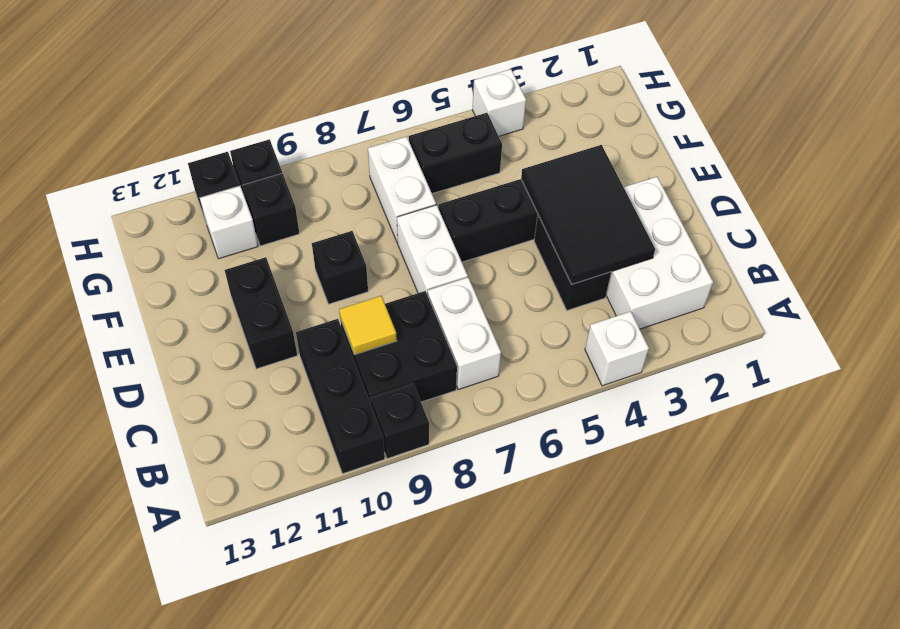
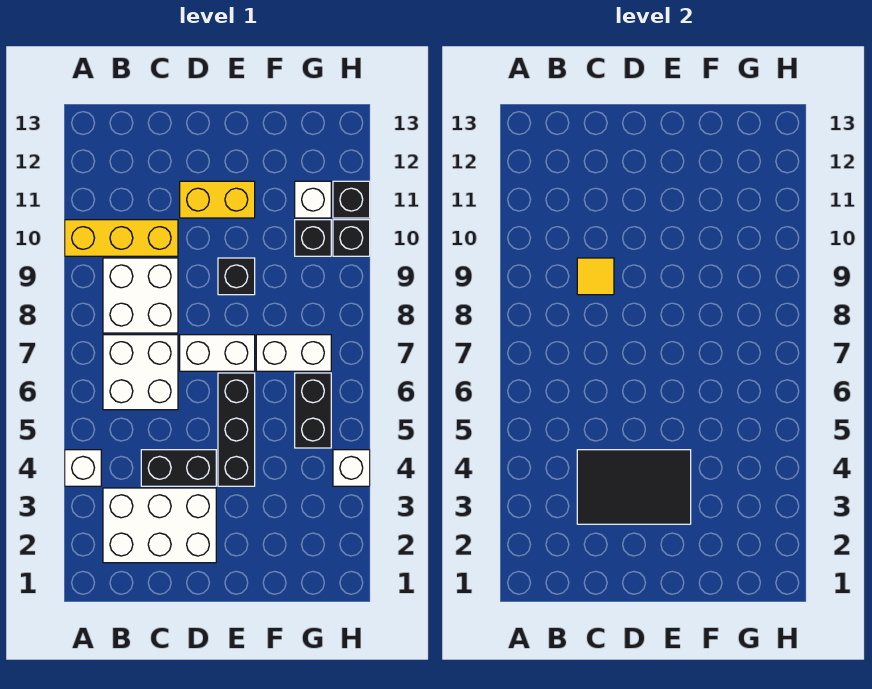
black 1x1 brick [371,383,429,459] -> none
black 1x3 brick [296,319,385,474] -> yellow 1x3 brick [65,220,178,256]
white 1x2 brick [428,277,501,390] -> white 2x2 brick [103,335,178,410]
black 2x2 brick [340,291,457,404] -> white 2x2 brick [103,258,178,333]
black 1x2 brick [225,257,297,369] -> yellow 1x2 brick [180,181,255,218]

